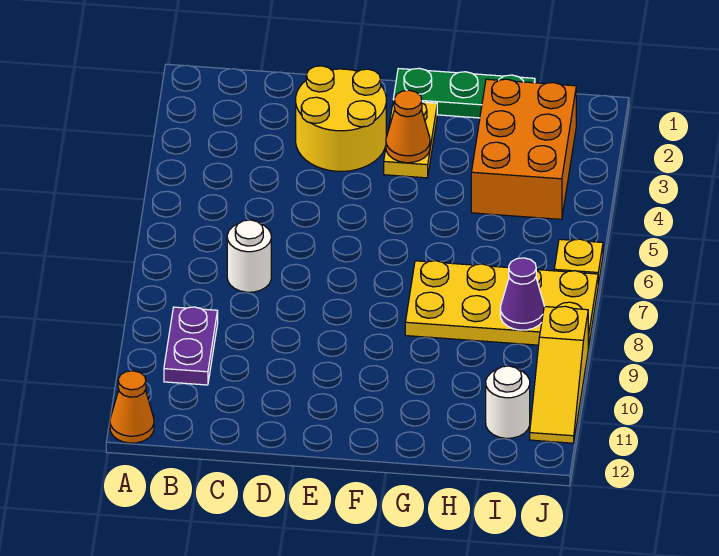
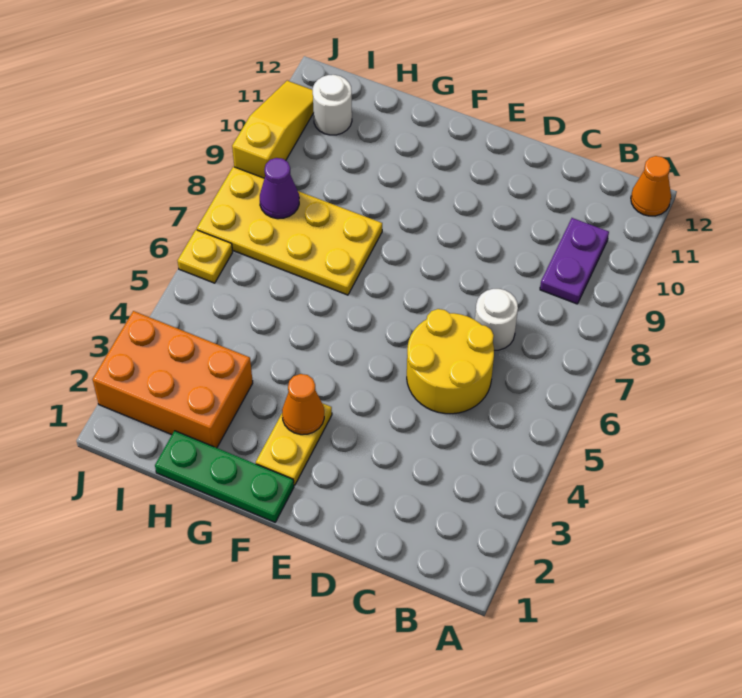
yellow 2x2 round brick [296,66,386,171] -> yellow 2x2 round brick moved to [407,309,494,414]
orange 2x3 brick [471,79,576,219] -> orange 2x3 brick turned to [93,311,253,448]

